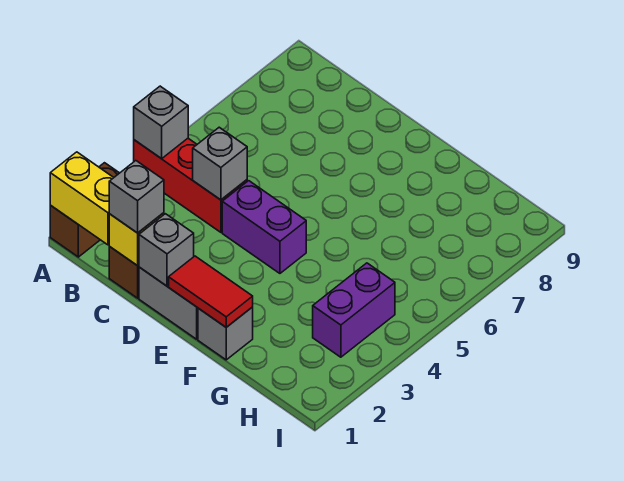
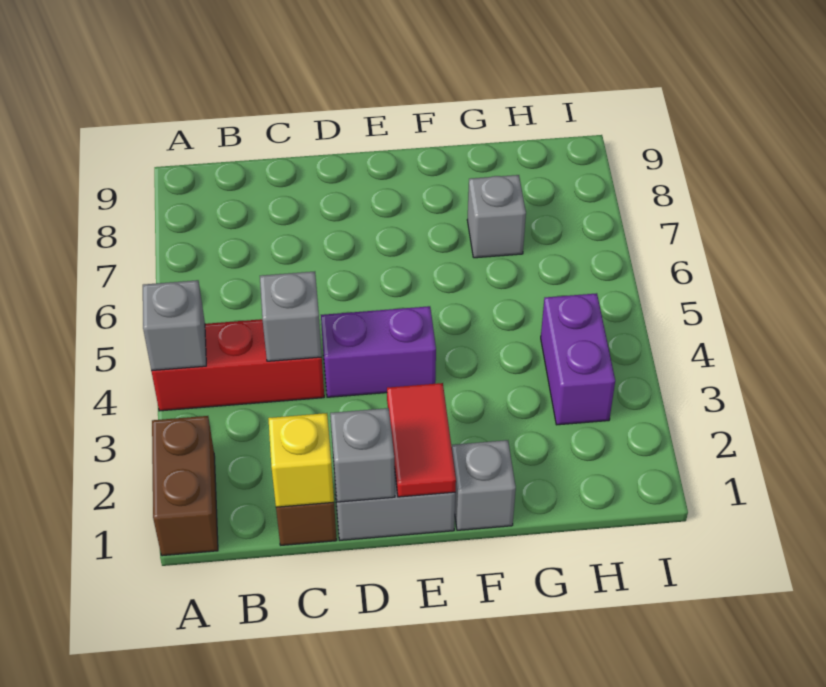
yellow 1x2 brick [50,152,114,245] -> none
grey 1x1 brick [109,161,164,233] -> grey 1x1 brick moved to [467,175,526,258]
red 1x2 tile [169,256,253,327] -> red 1x2 tile turned to [387,383,456,497]

